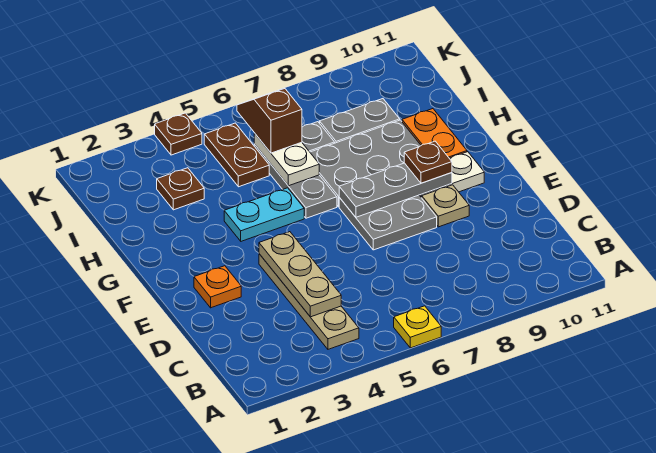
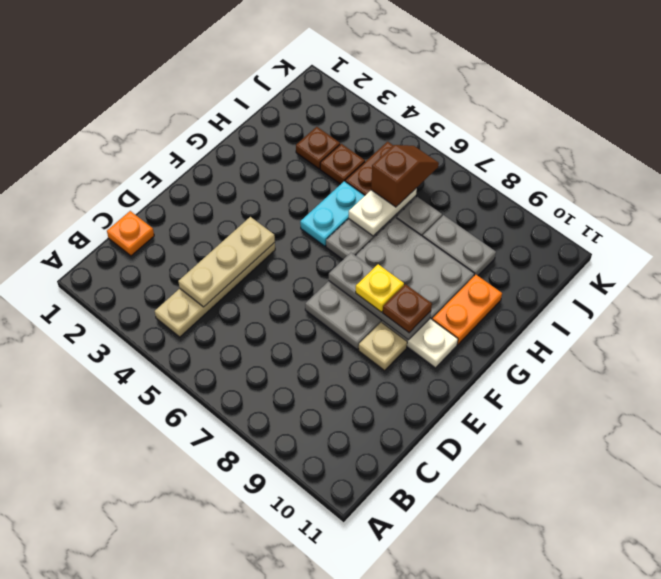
yellow 1x1 plate [394,306,441,348] -> yellow 1x1 plate moved to [356,264,404,312]
orange 1x1 plate [194,266,241,308] -> orange 1x1 plate moved to [107,211,154,256]
cyan 1x2 plate [224,188,304,241] -> cyan 1x2 plate turned to [300,181,365,246]
brown 1x1 plate [155,113,202,155] -> brown 1x1 plate moved to [320,144,365,184]

